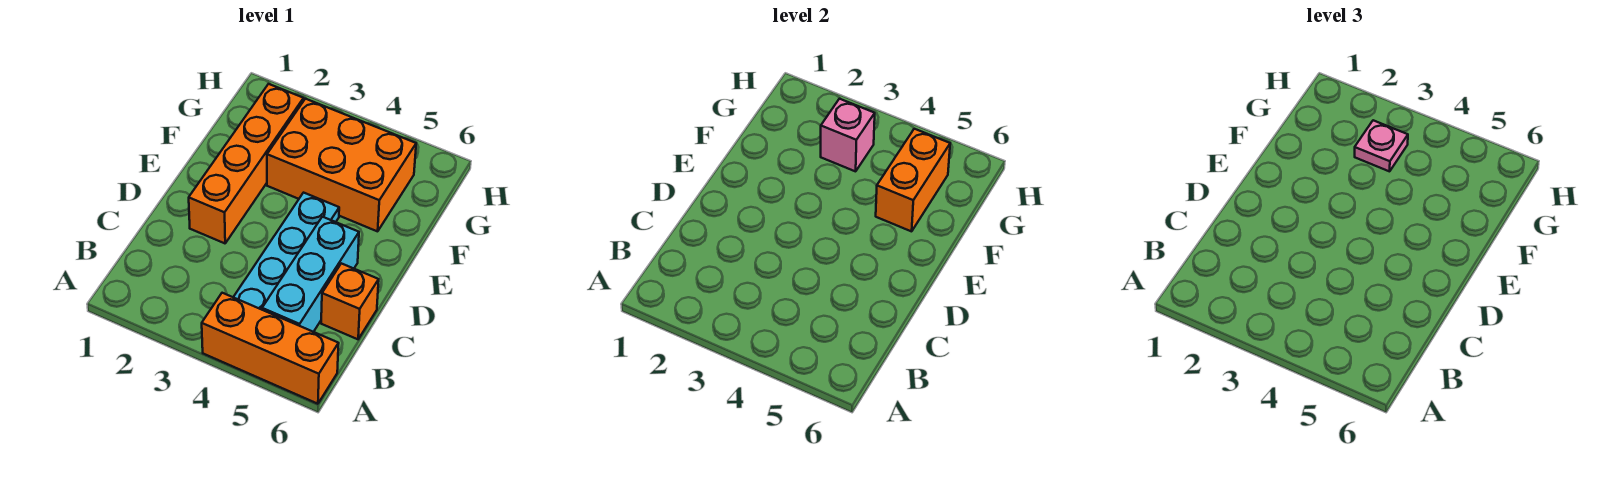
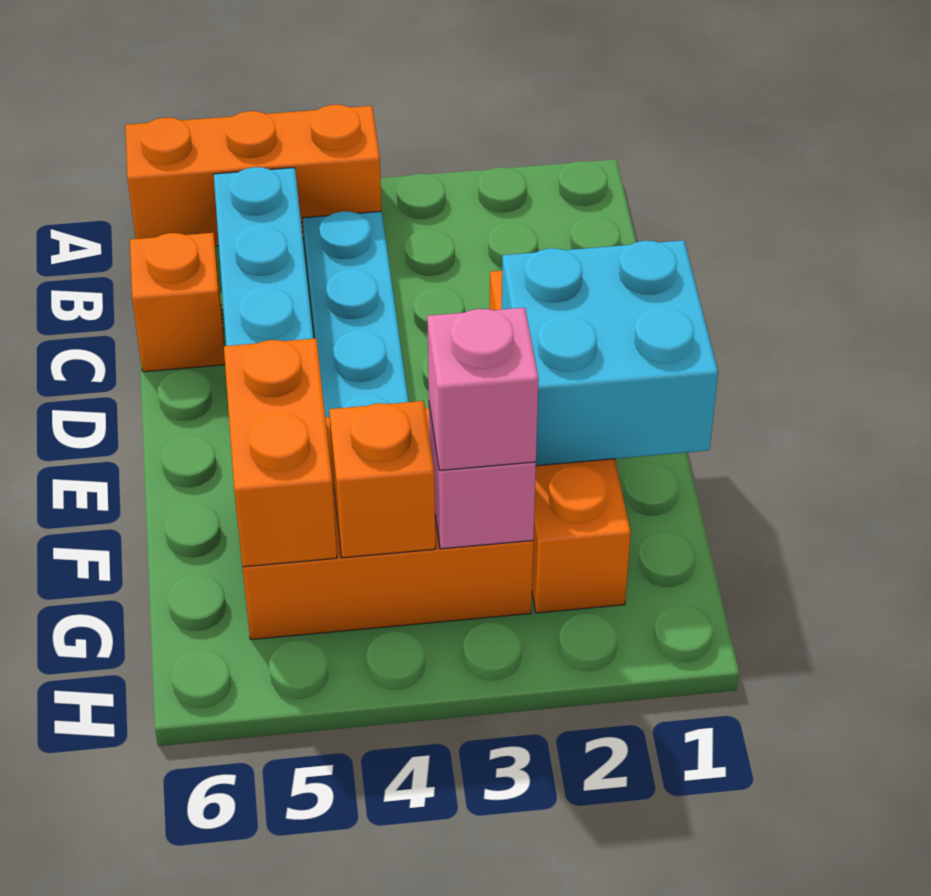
none -> cyan 2x2 brick [502,240,718,466]
pink 1x1 plate [1355,120,1408,171] -> pink 1x1 brick [427,308,539,470]
none -> orange 1x1 brick [329,401,435,558]

